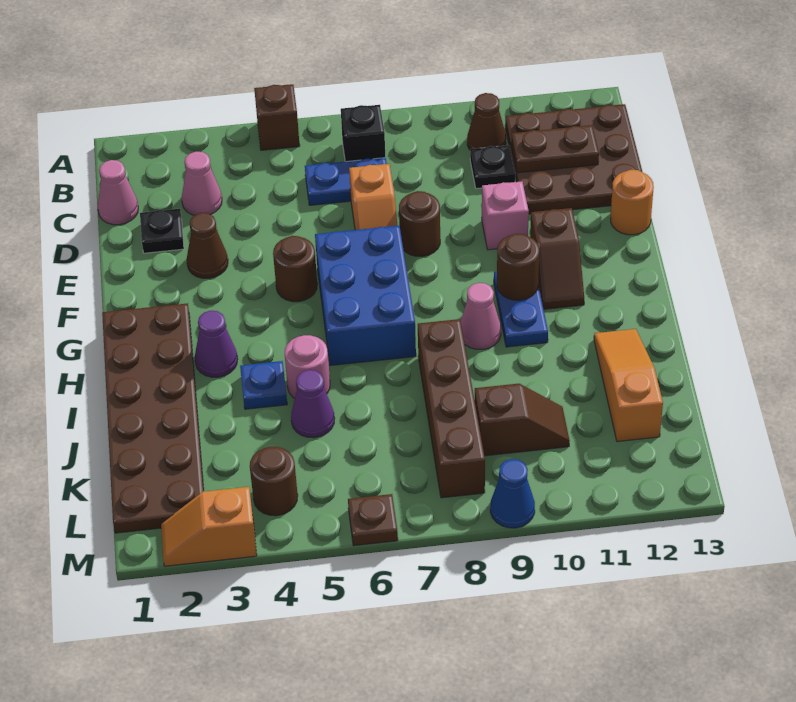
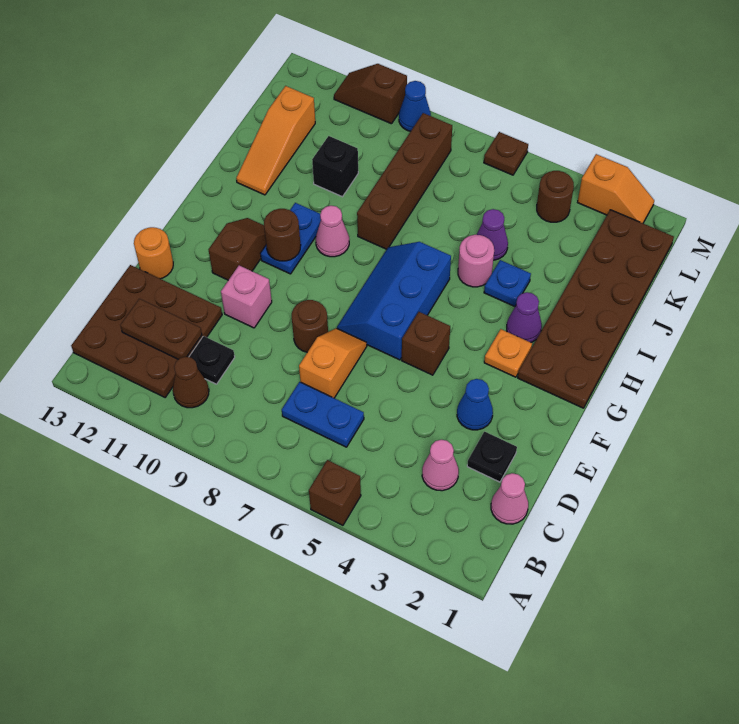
black 1x1 brick [341,105,385,162] -> black 1x1 brick moved to [312,136,358,197]
brown 1x1 cone [187,213,228,278] -> blue 1x1 cone [457,379,493,430]
brown 1x1 round brick [273,236,317,302] -> brown 1x1 brick [402,312,450,375]
blue 2x3 brick [315,226,416,366] -> blue 2x3 slope [337,242,451,360]
none -> orange 1x1 plate [484,329,532,377]
brown 1x2 slope [475,384,570,456] -> brown 1x2 slope moved to [334,64,407,124]

